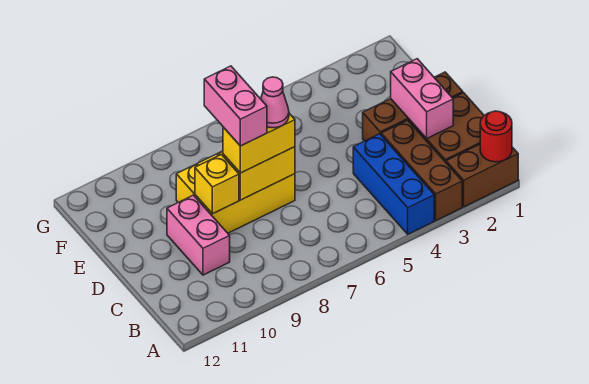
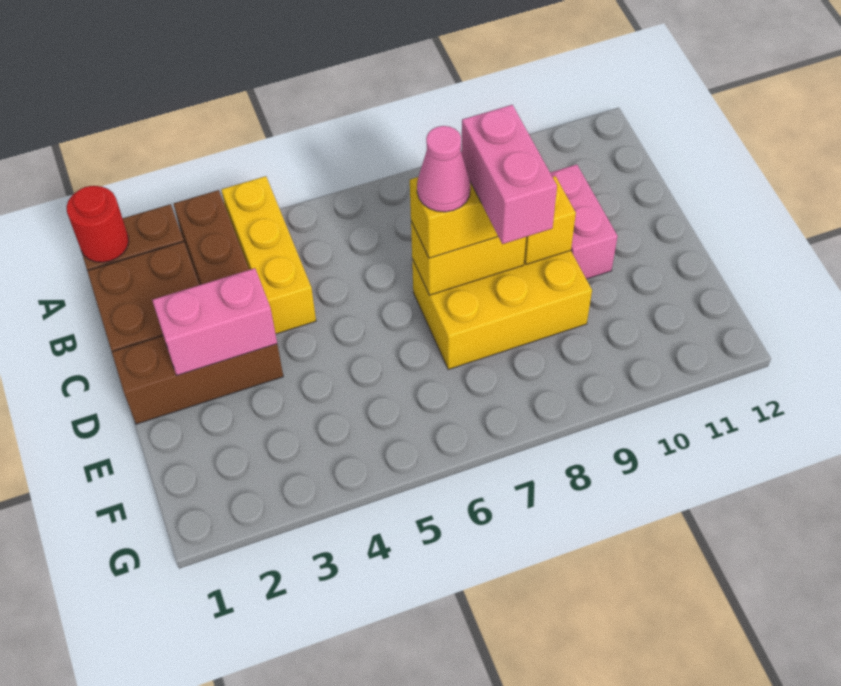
blue 1x3 brick [353,134,434,234] -> yellow 1x3 brick [221,176,316,334]
pink 1x2 brick [391,59,453,138] -> pink 1x2 brick turned to [152,268,277,375]

